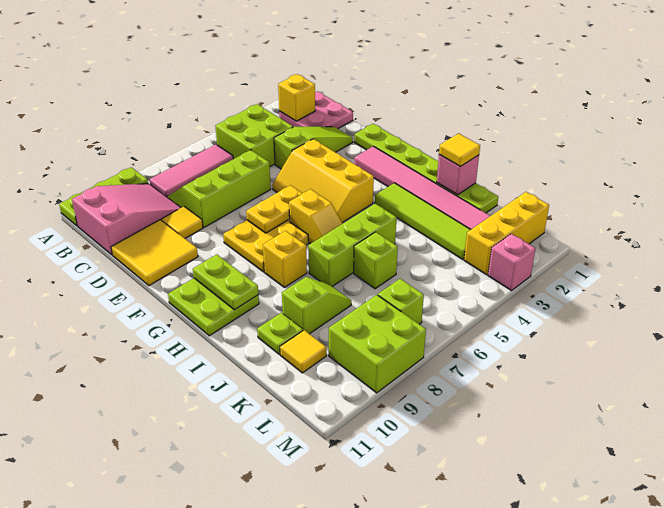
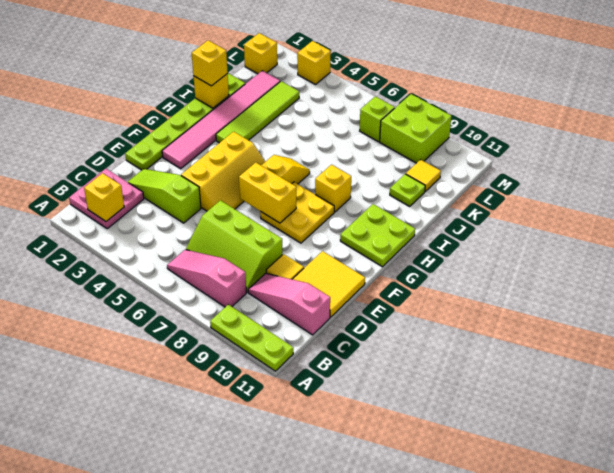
lime 2x2 brick [215,104,293,166] -> none
pink 1x3 tile [150,145,233,197] -> pink 1x3 slope [167,250,246,307]
pink 2x3 slope [72,184,181,255] -> pink 1x3 slope [248,273,330,335]
yellow 1x2 plate [246,185,302,233] -> yellow 1x2 brick [239,163,296,223]
lime 1x2 plate [193,254,258,310] -> none
pink 1x1 brick [437,155,479,195] -> yellow 1x1 brick [194,74,229,108]
yellow 1x1 tile [439,133,480,167] -> yellow 1x1 brick [192,40,228,86]
lime 1x3 brick [308,204,397,286] -> none
lime 1x1 brick [354,232,398,289] -> none
lime 1x2 slope [282,277,351,334] -> none
yellow 1x3 brick [464,192,549,275] -> yellow 1x1 brick [244,33,277,74]
pink 1x1 brick [488,234,535,291] -> yellow 1x1 brick [297,41,331,84]

